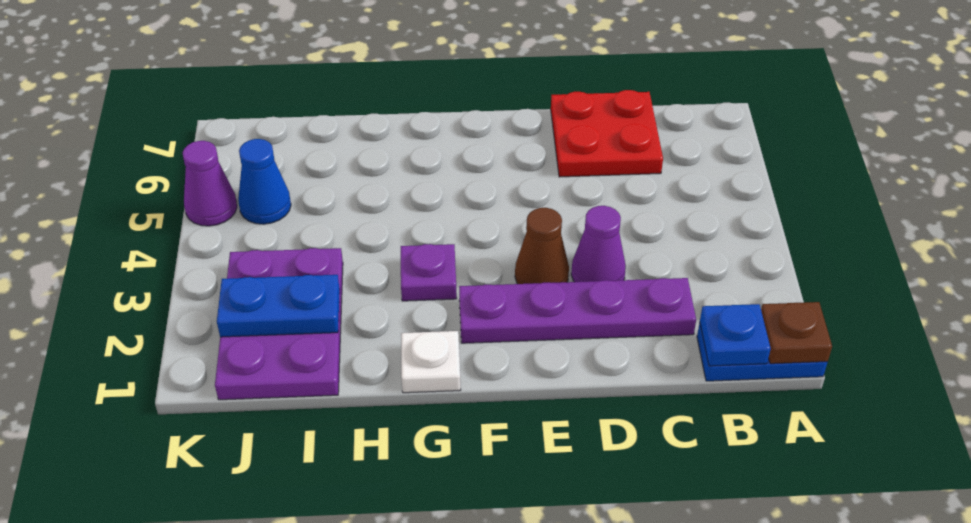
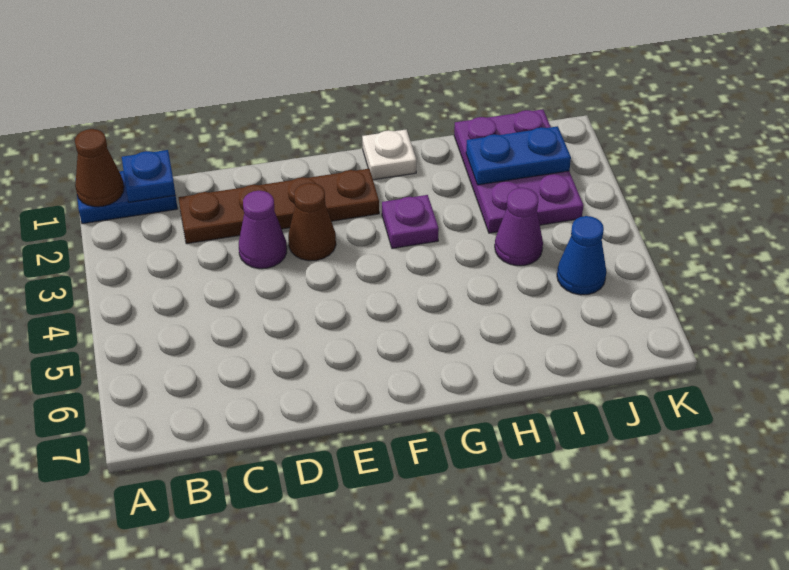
brown 1x1 plate [761,302,832,364] -> brown 1x1 cone [75,129,124,207]
purple 1x4 plate [459,278,696,343] -> brown 1x4 plate [178,169,379,244]
red 2x2 plate [551,90,663,177] -> none
purple 1x1 cone [183,141,237,226] -> purple 1x1 cone moved to [495,188,543,266]

